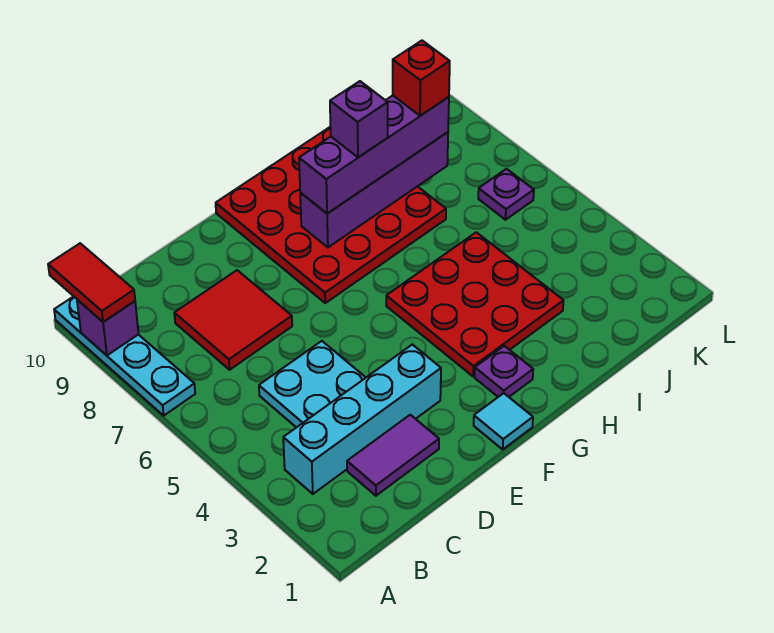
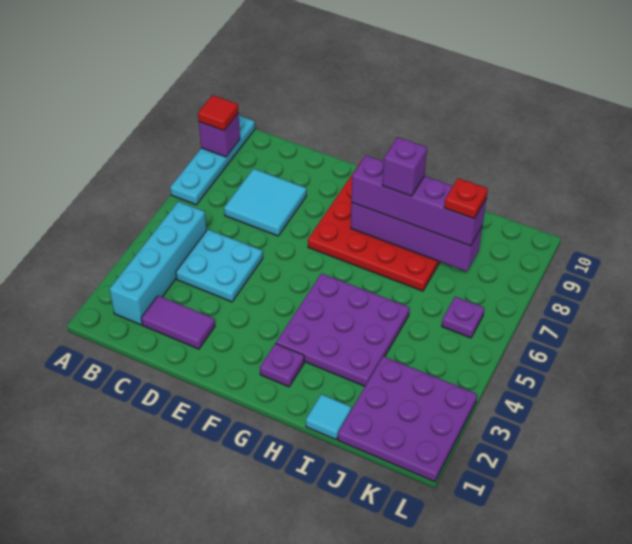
red 1x2 tile [48,243,135,322] -> red 1x1 tile [198,95,238,131]
cyan 1x4 brick [283,345,441,494] -> cyan 1x4 brick turned to [110,201,207,325]
red 2x2 tile [174,270,292,370] -> cyan 2x2 tile [224,169,306,236]
cyan 1x1 tile [474,393,533,449] -> cyan 1x1 tile moved to [306,394,351,440]
red 3x3 plate [386,232,564,376] -> purple 3x3 plate [276,273,410,386]
none -> purple 3x3 plate [338,356,477,482]
red 1x1 brick [393,41,450,116] -> red 1x1 plate [444,178,488,219]

